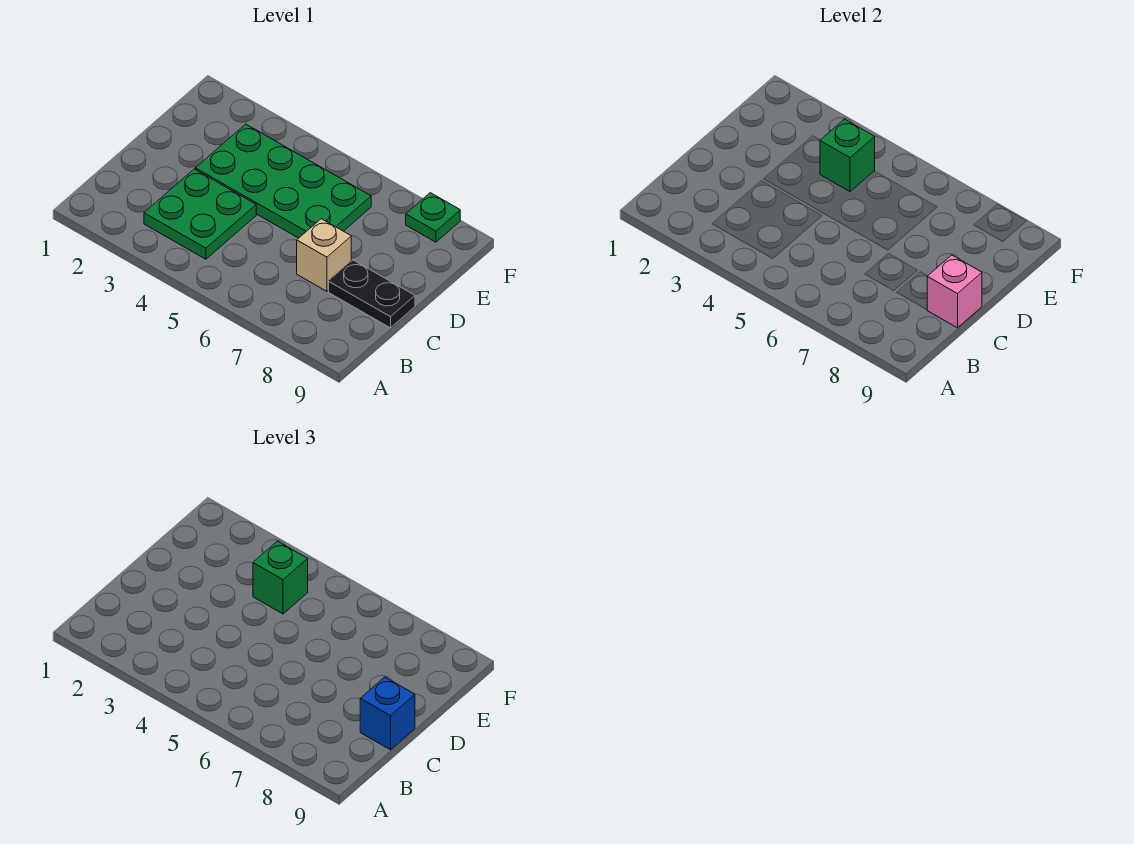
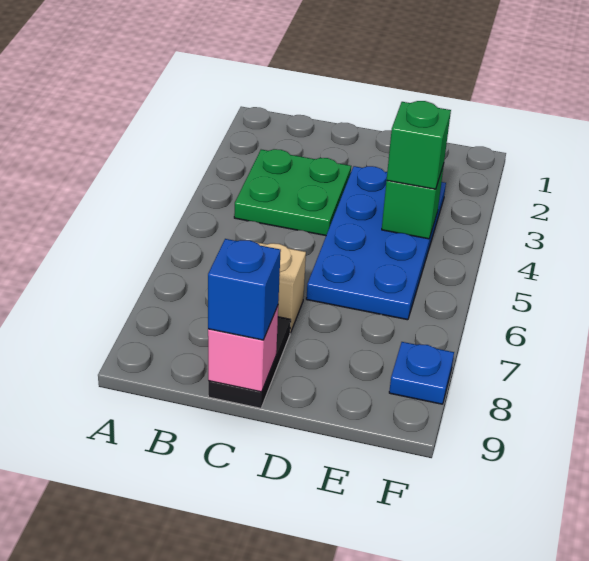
green 2x4 plate [195,124,371,238] -> blue 2x4 plate [306,166,446,320]
green 1x1 plate [406,193,460,242] -> blue 1x1 plate [389,342,454,404]

